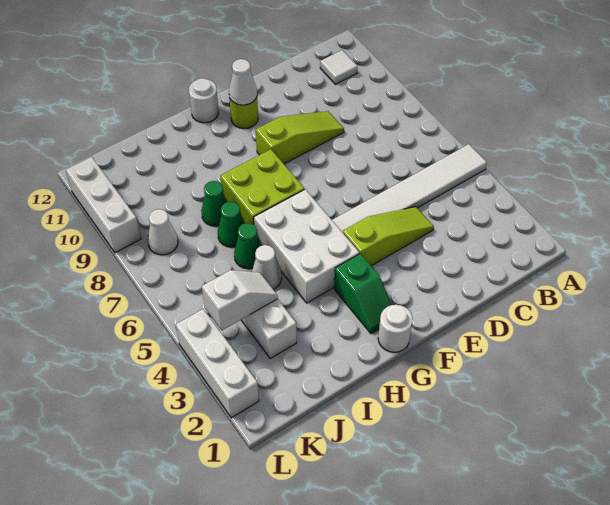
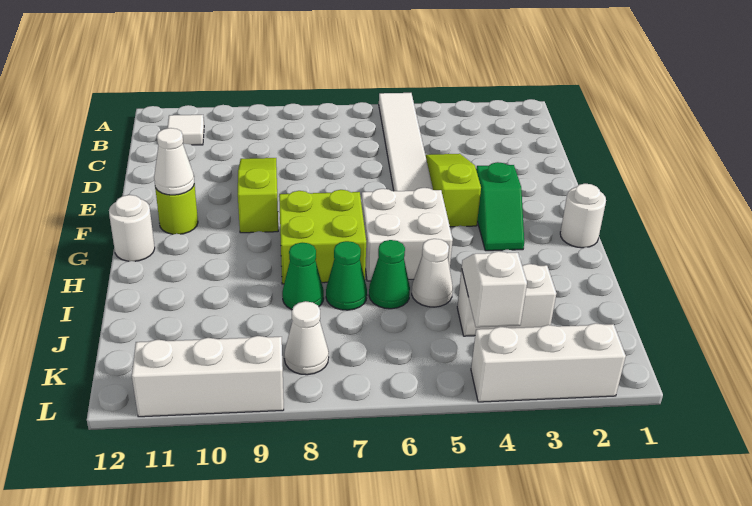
green 1x2 slope [334,254,392,334] -> green 1x2 slope turned to [476,162,524,251]
white 2x3 brick [254,189,359,303] -> white 2x2 brick [361,188,453,281]

